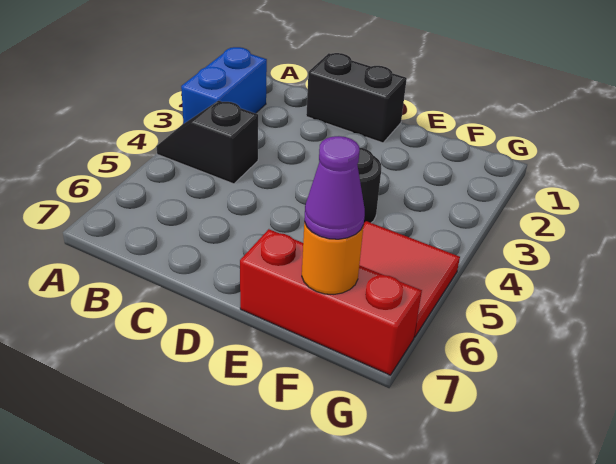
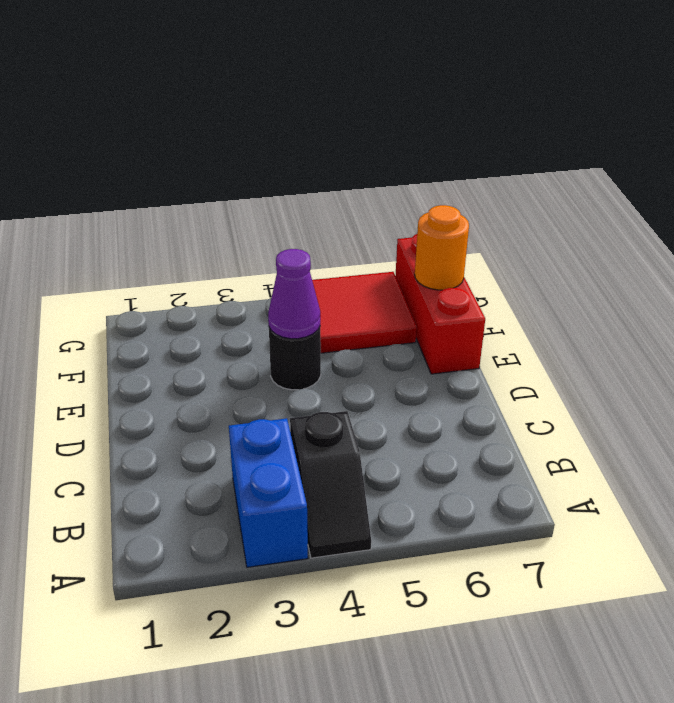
blue 1x2 brick [181,47,267,124] -> blue 1x2 brick turned to [229,418,308,567]
black 1x2 brick [306,53,407,143] -> none
purple 1x1 cone [304,136,365,239] -> purple 1x1 cone moved to [268,249,320,339]

